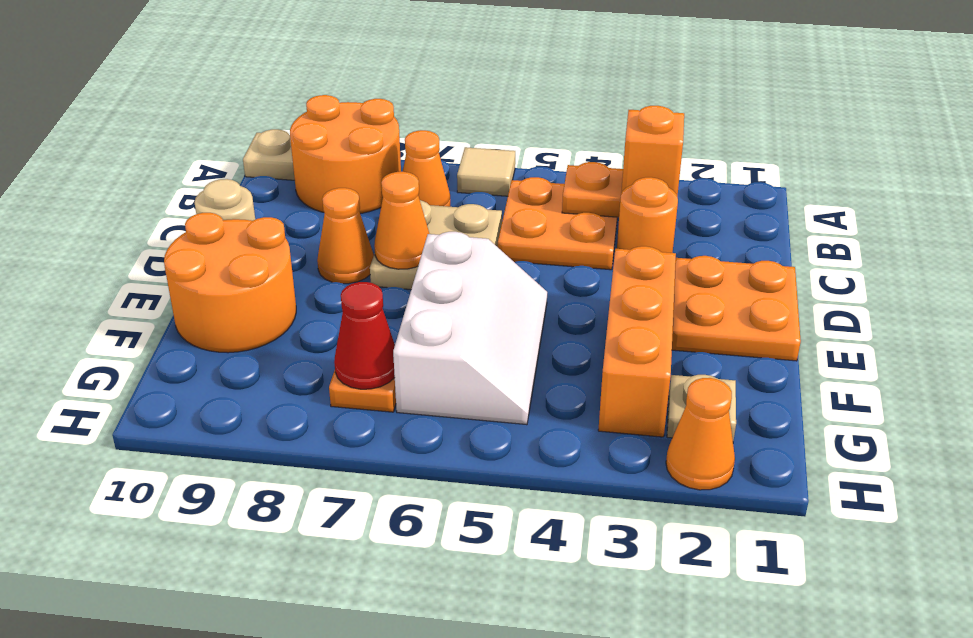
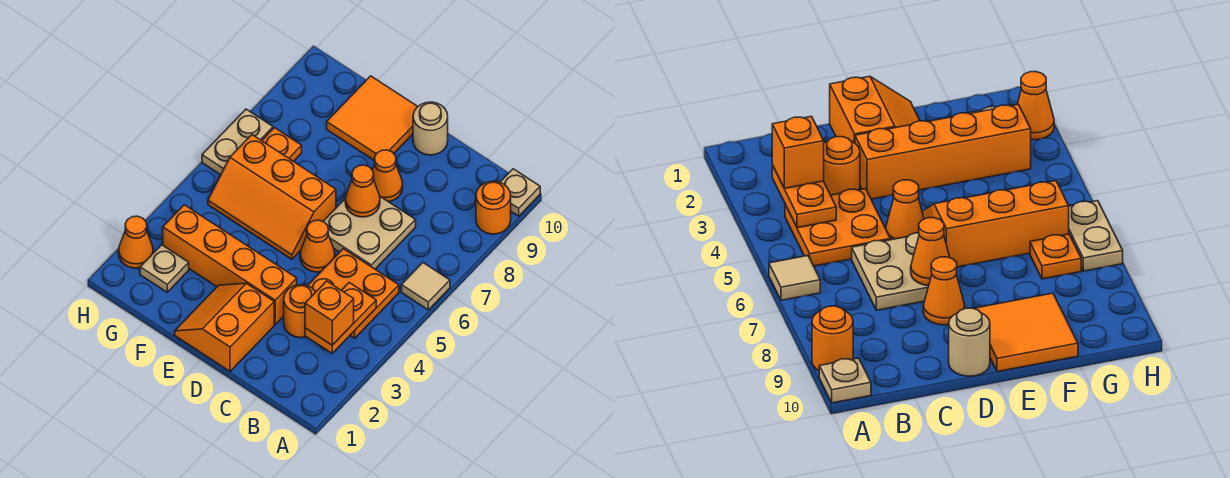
orange 2x2 round brick [290,95,401,214] -> orange 1x1 round brick [476,181,511,234]
orange 1x1 cone [403,130,450,207] -> orange 1x1 cone moved to [300,220,335,272]
orange 2x2 plate [672,256,801,361] -> orange 2x2 slope [175,283,274,371]
orange 1x3 brick [598,246,676,437] -> orange 1x4 brick [163,205,297,324]
white 2x3 slope [393,232,547,425] -> orange 2x3 slope [208,135,336,259]
orange 2x2 round brick [164,213,296,353] -> orange 2x2 tile [327,76,418,161]
red 1x1 cone [334,282,395,389] -> none
none -> tan 1x2 plate [202,109,273,175]

